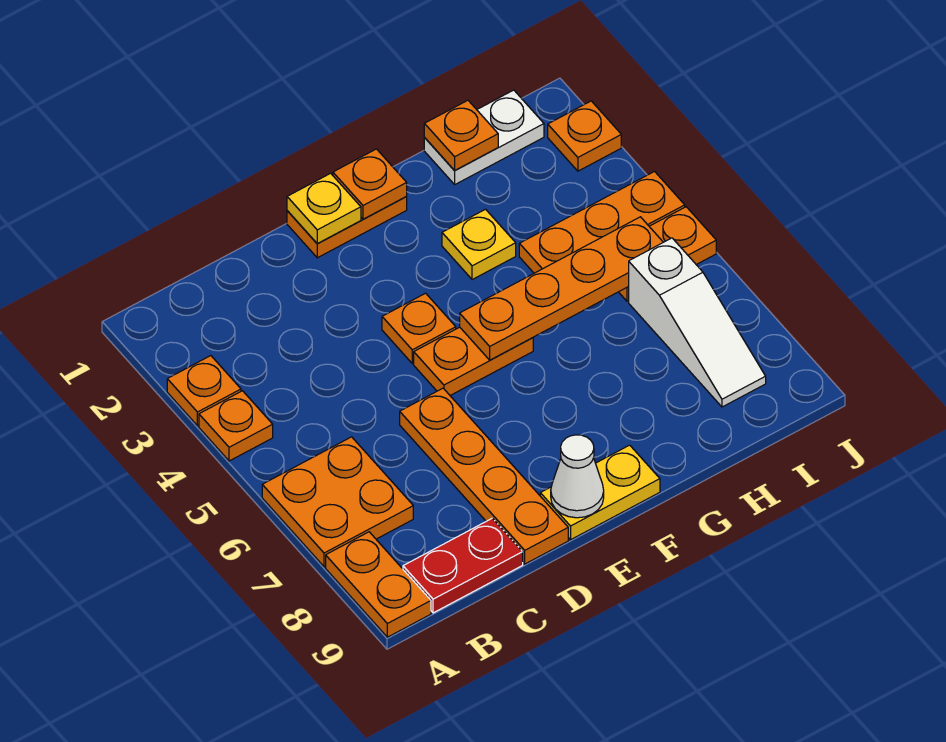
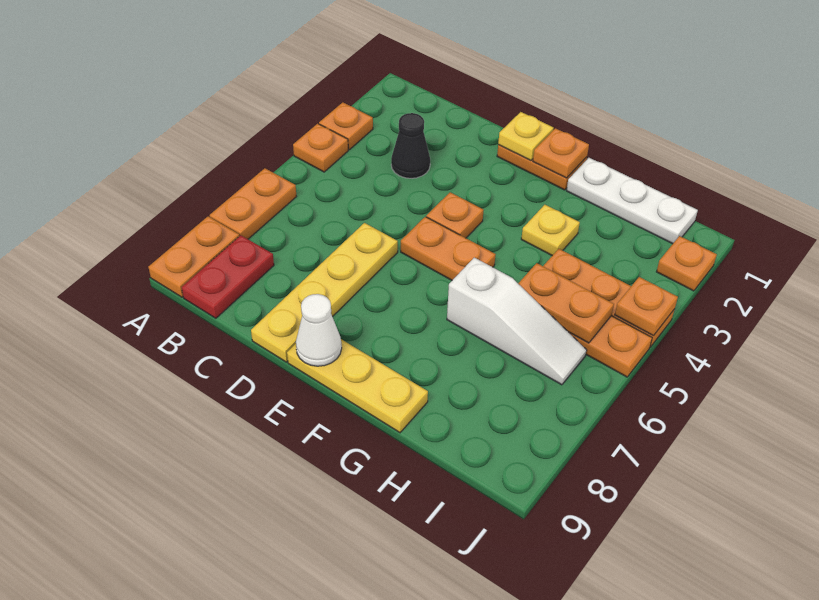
orange 2x2 plate [262,437,413,567] -> orange 1x2 plate [210,168,296,239]
red 1x2 plate [403,518,523,613] -> red 1x2 plate turned to [182,235,274,318]
none -> black 1x1 cone [391,113,430,178]
orange 1x4 plate [400,388,568,564] -> yellow 1x4 plate [251,223,398,362]
yellow 1x2 plate [540,445,660,540] -> yellow 1x3 plate [287,339,428,433]
orange 1x4 plate [460,217,663,360] -> orange 1x2 plate [518,263,614,343]
white 1x2 plate [424,90,544,184] -> white 1x3 plate [567,158,698,244]
orange 1x1 plate [424,100,498,171] -> orange 1x1 plate moved to [615,277,678,336]
white 1x3 slope [629,238,766,407] -> white 1x3 slope turned to [447,257,587,385]

